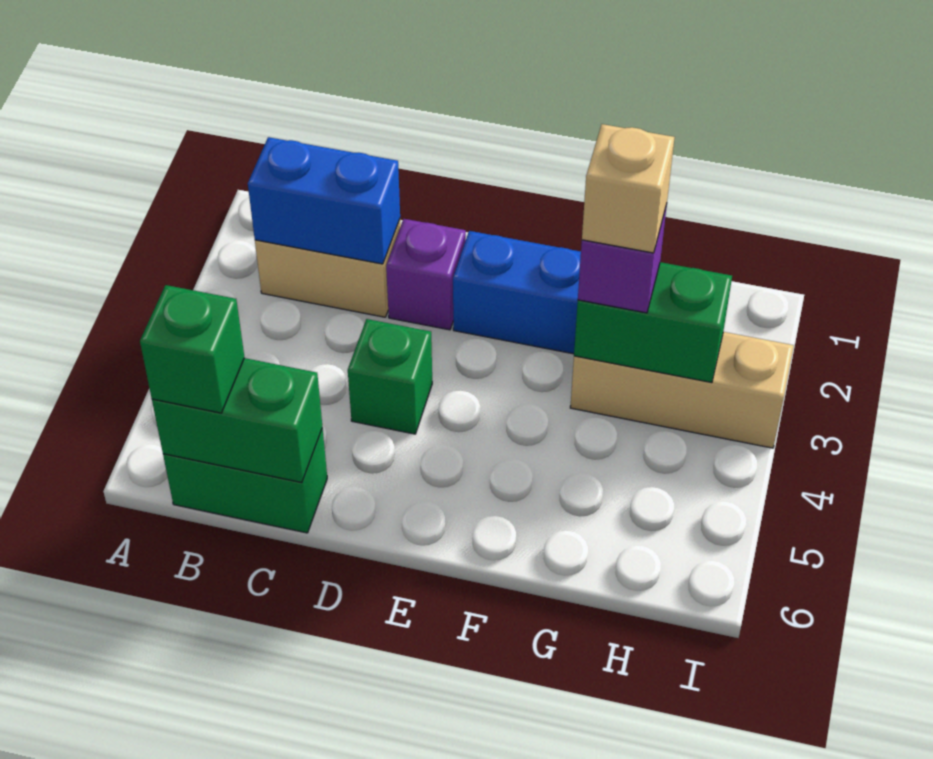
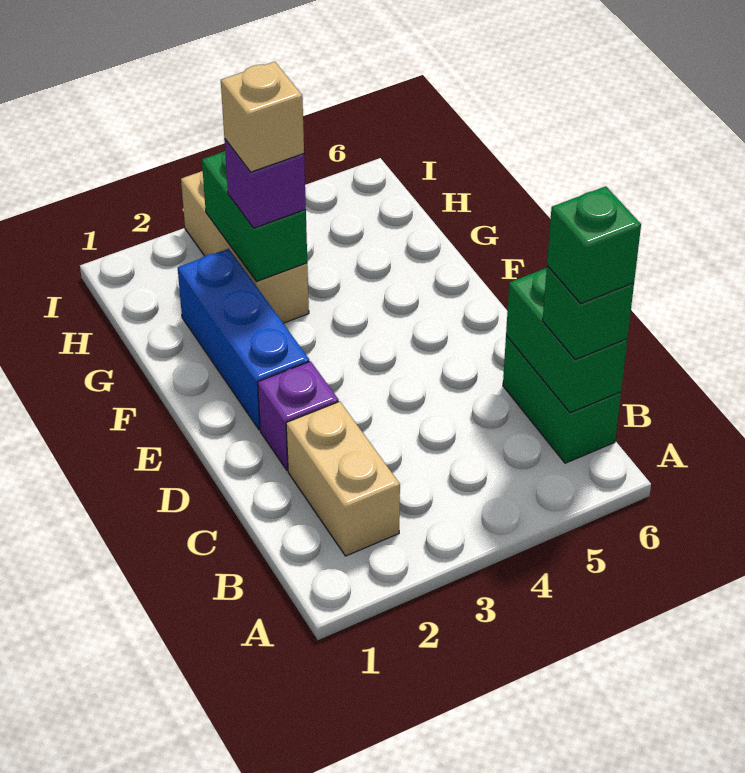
blue 1x2 brick [248,137,400,264] -> none
green 1x1 brick [348,319,432,434] -> green 1x1 brick moved to [547,186,641,304]

